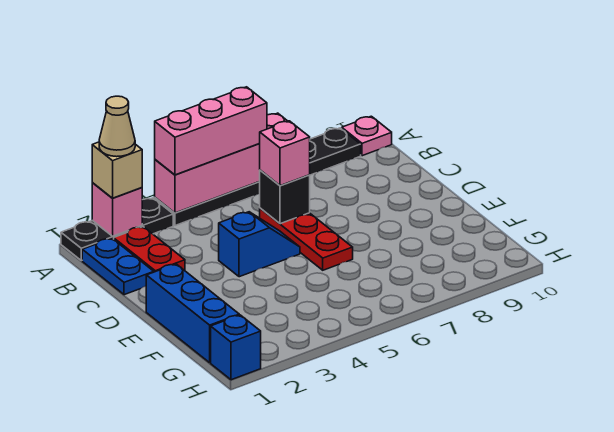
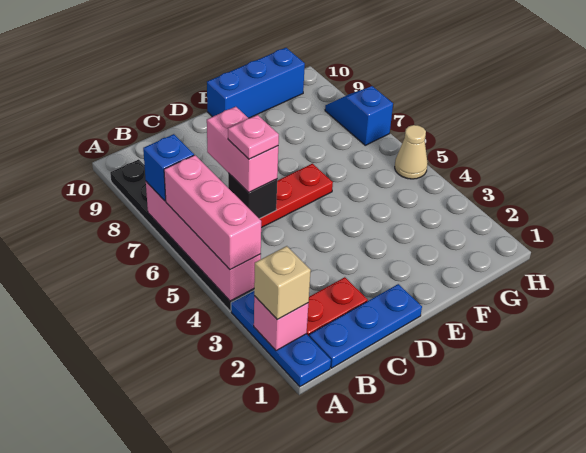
black 1x3 plate [61,198,173,261] -> blue 1x3 plate [231,291,331,387]
tan 1x1 cone [99,96,135,157] -> tan 1x1 cone moved to [395,125,428,179]
pink 1x1 plate [342,116,392,156] -> pink 1x1 plate moved to [228,115,279,159]
blue 1x2 plate [82,238,153,295] -> blue 1x3 plate [309,284,422,368]
pink 1x1 brick [259,121,310,186] -> pink 1x2 brick [207,107,278,192]
blue 1x2 slope [219,212,300,277] -> blue 1x2 slope moved to [325,86,393,145]
blue 1x3 brick [146,264,239,363] -> blue 1x3 brick moved to [207,48,305,118]
blue 1x1 brick [211,315,261,380] -> blue 1x1 brick moved to [143,134,194,201]

